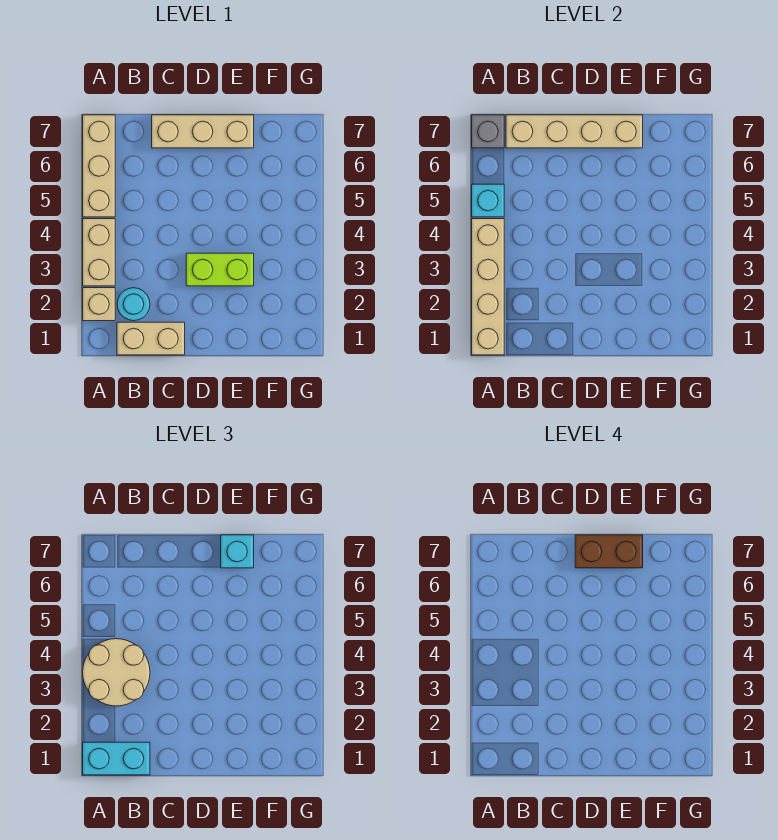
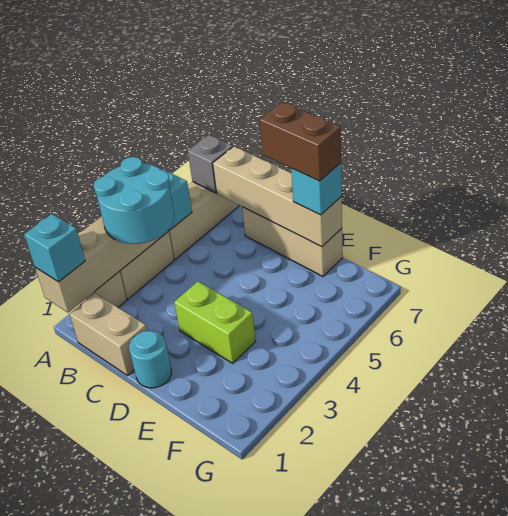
cyan 1x2 brick [83,742,150,775] -> cyan 1x1 brick [24,214,85,282]
tan 2x2 round brick [83,639,150,706] -> cyan 2x2 round brick [94,157,175,244]
cyan 1x1 round brick [117,288,150,321] -> cyan 1x1 round brick moved to [129,331,172,388]

